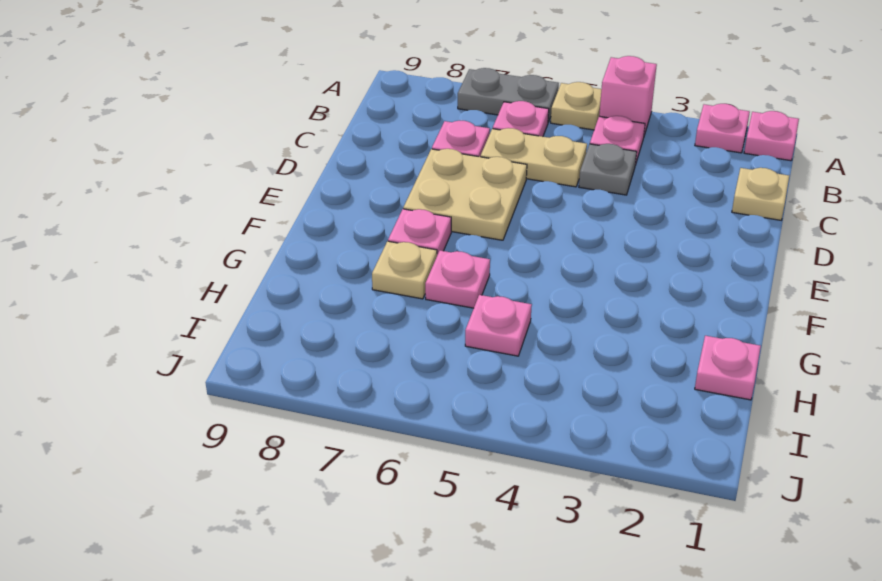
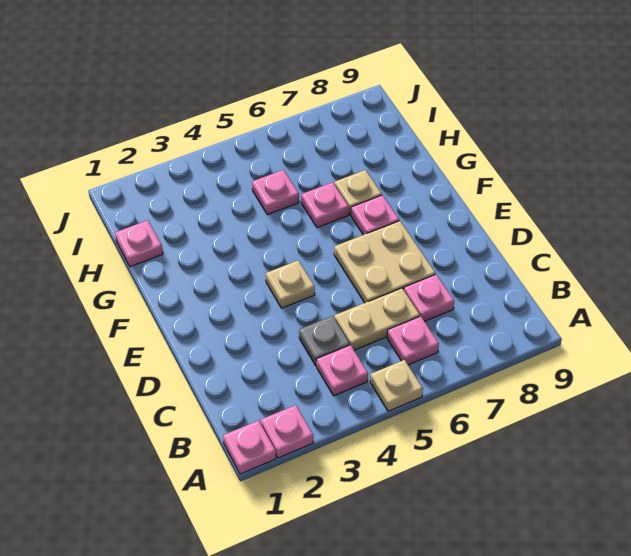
pink 1x1 brick [599,56,657,135] -> none
grey 1x2 plate [458,68,559,122] -> none
tan 1x1 plate [732,168,789,220] -> tan 1x1 plate moved to [266,260,315,308]

